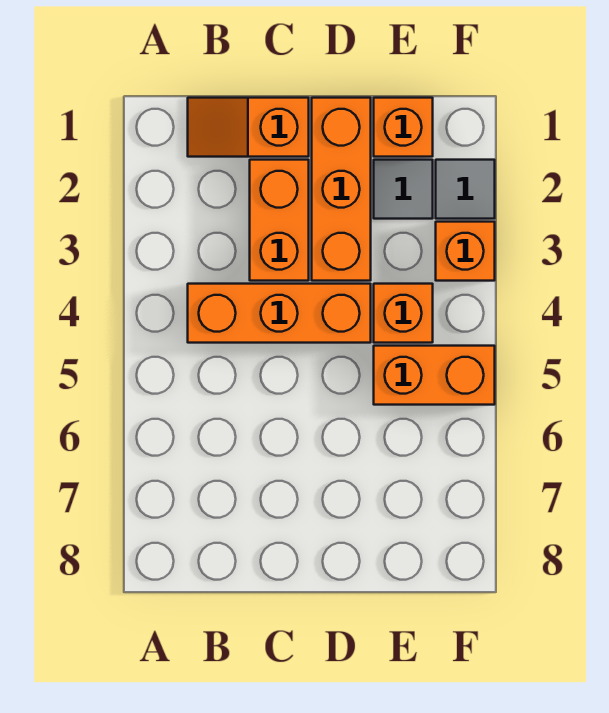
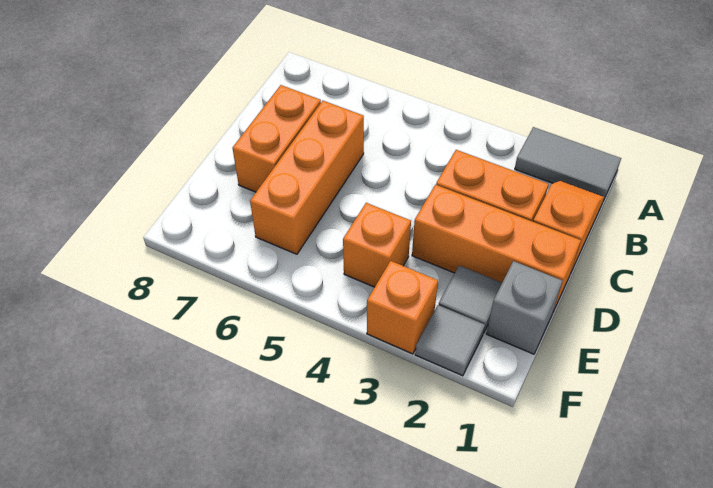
none -> grey 1x2 tile [515,127,621,198]
orange 1x3 brick [188,284,371,343] -> orange 1x3 brick moved to [250,101,364,254]
orange 1x1 brick [374,98,433,157] -> grey 1x1 brick [486,261,562,354]
orange 1x2 brick [374,346,495,405] -> orange 1x2 brick moved to [233,85,321,192]

